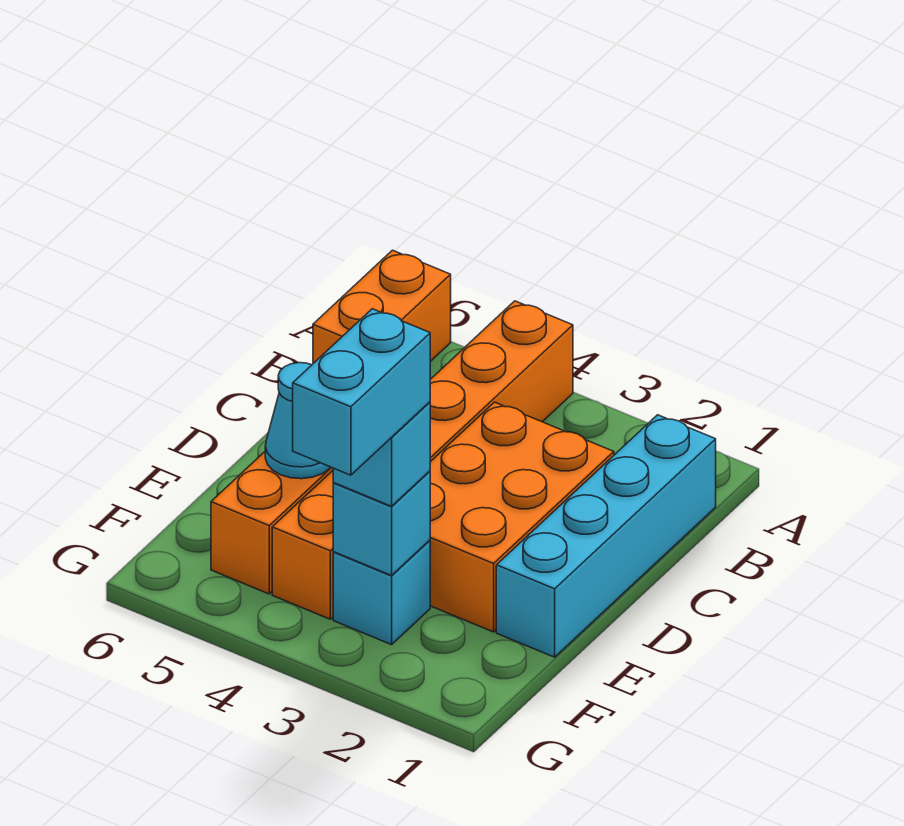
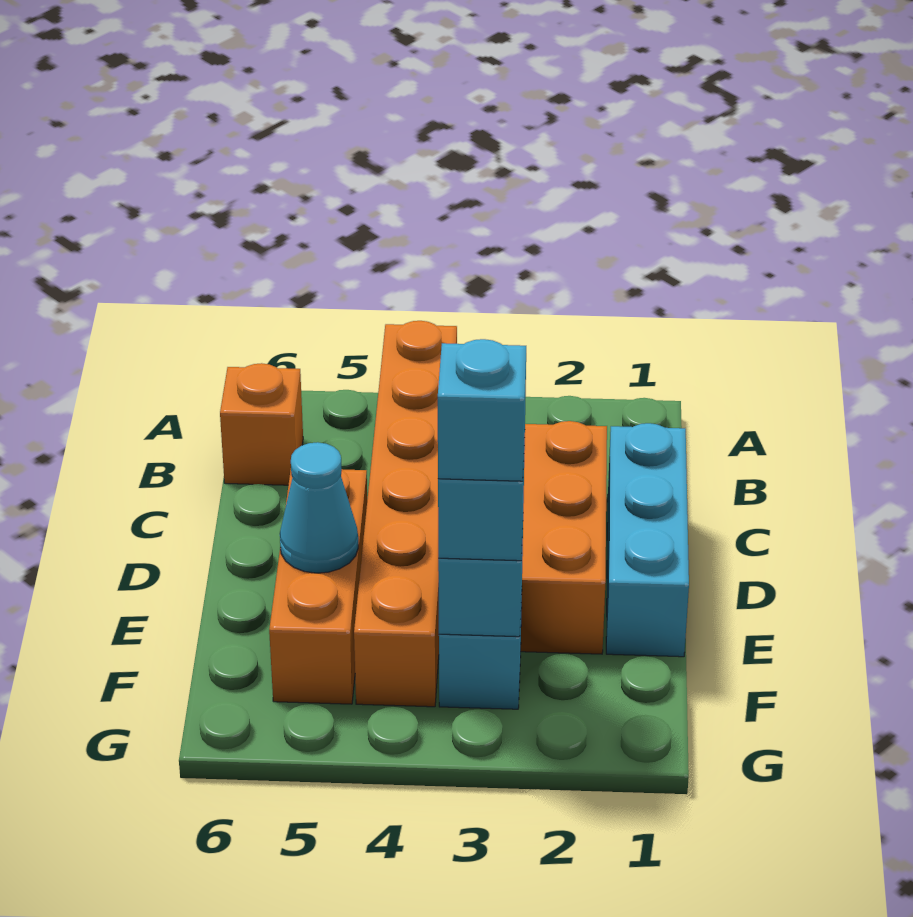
orange 1x2 brick [313,250,451,363] -> orange 1x1 brick [220,363,303,485]
cyan 1x4 brick [496,415,716,657] -> cyan 1x3 brick [606,423,689,657]
cyan 1x2 brick [293,309,430,475] -> cyan 1x1 brick [438,339,526,481]

